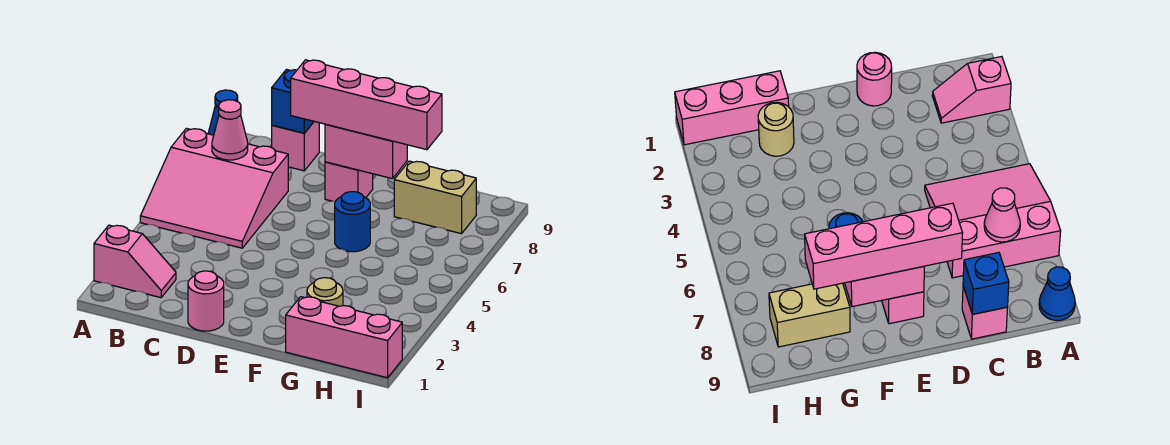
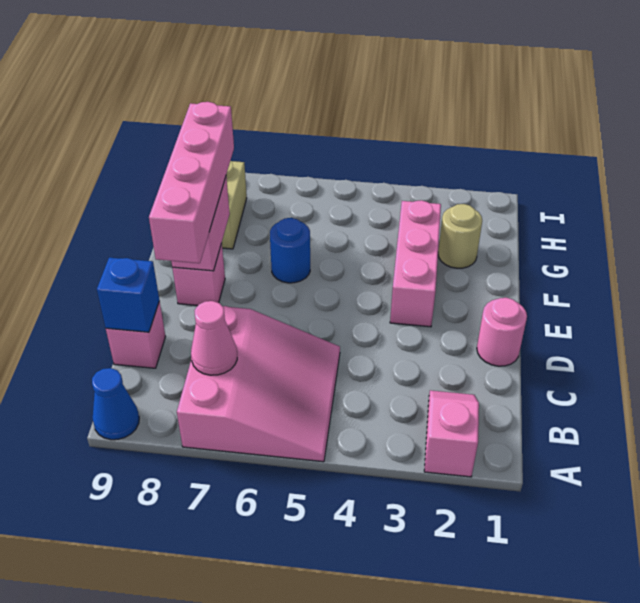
pink 1x3 brick [286,297,402,378] -> pink 1x3 brick moved to [390,200,441,327]

